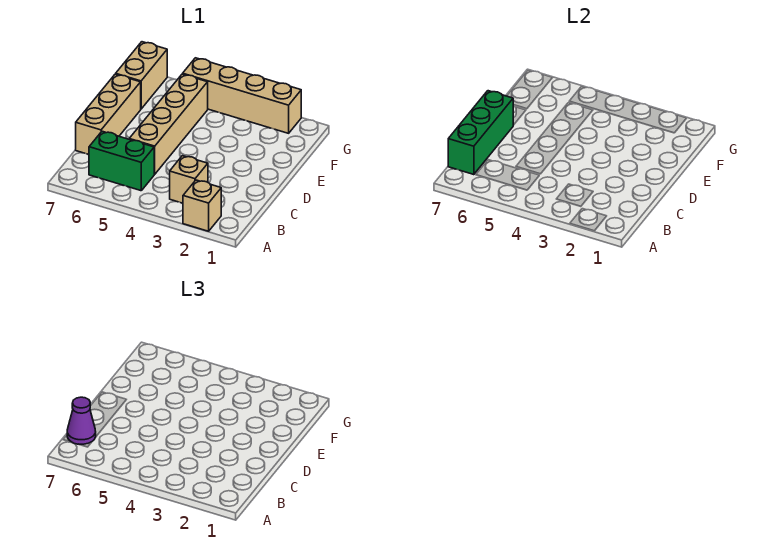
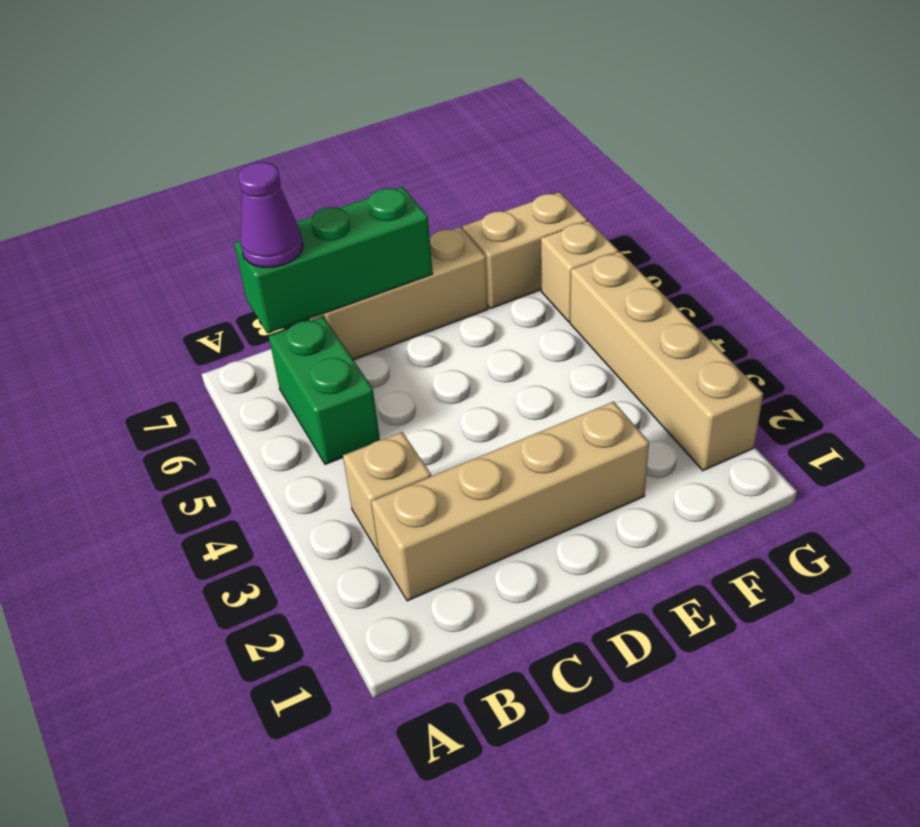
tan 1x1 brick [183,180,221,231] -> tan 1x1 brick moved to [541,221,618,322]
tan 1x4 brick [129,74,208,174] -> tan 1x4 brick moved to [371,402,649,601]

